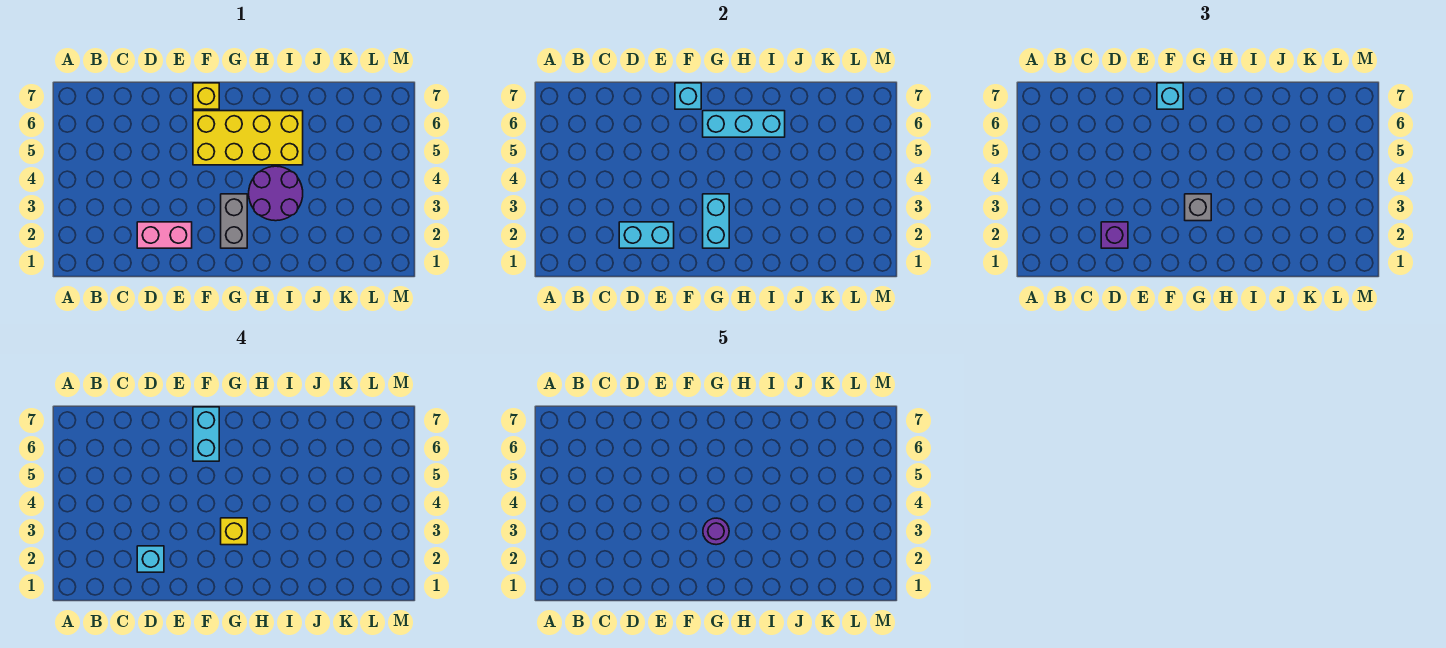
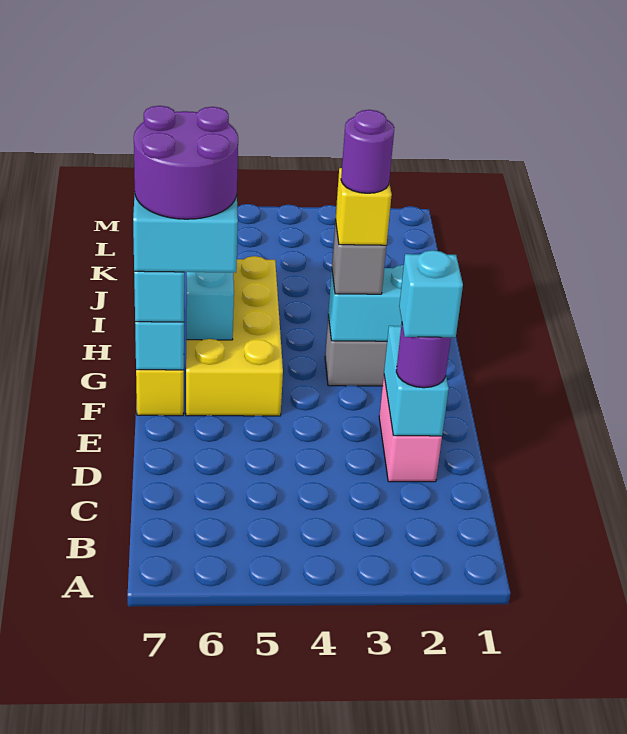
purple 1x1 brick [1101,222,1128,248] -> purple 1x1 round brick [396,324,451,388]
purple 2x2 round brick [249,166,303,221] -> purple 2x2 round brick moved to [134,106,238,219]

